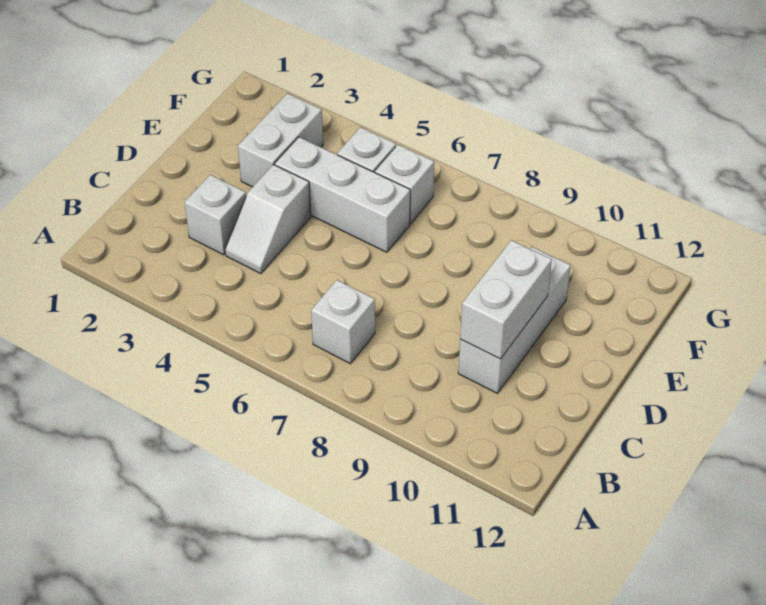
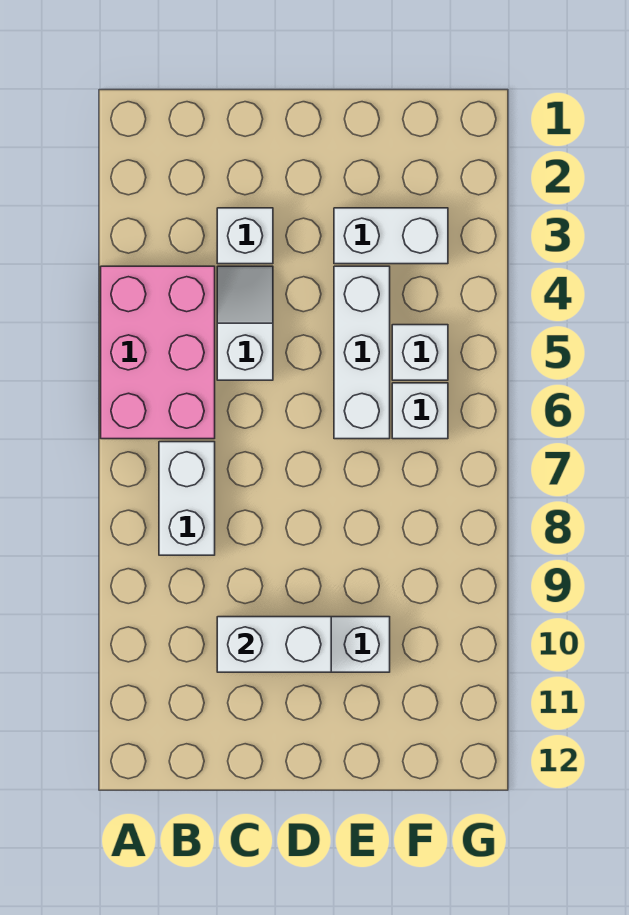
none -> pink 2x3 brick [101,266,215,439]
white 1x1 brick [311,280,375,364] -> white 1x2 brick [159,442,215,555]
white 1x2 slope [225,165,311,274] -> white 1x2 slope turned to [217,266,273,380]

